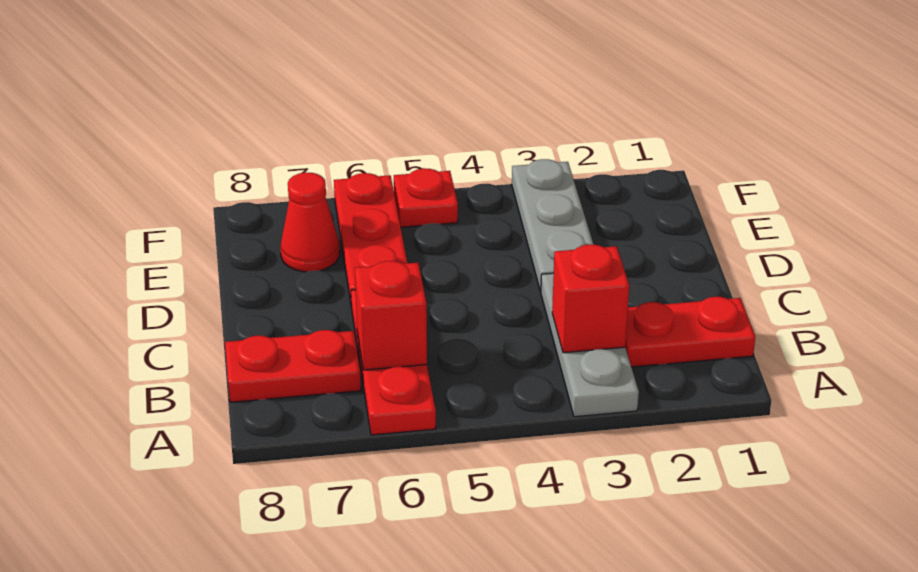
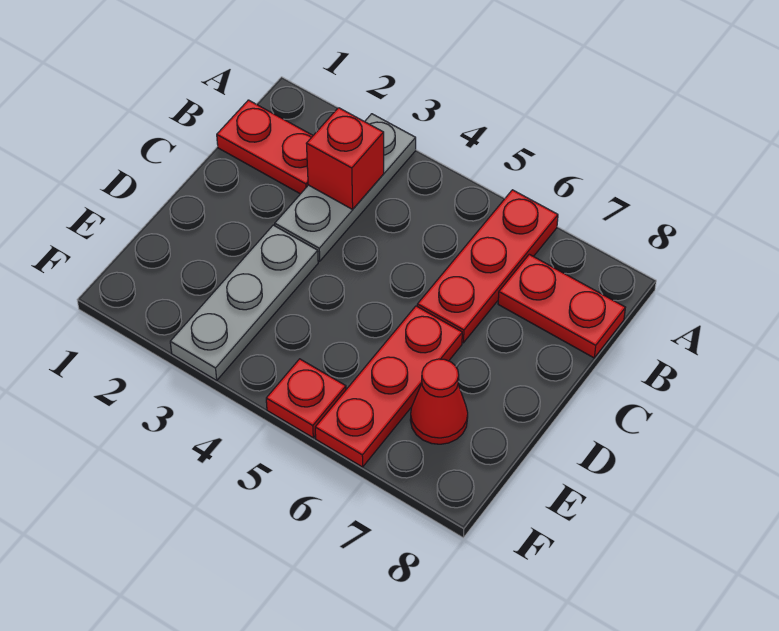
red 1x1 brick [355,261,427,370] -> none

